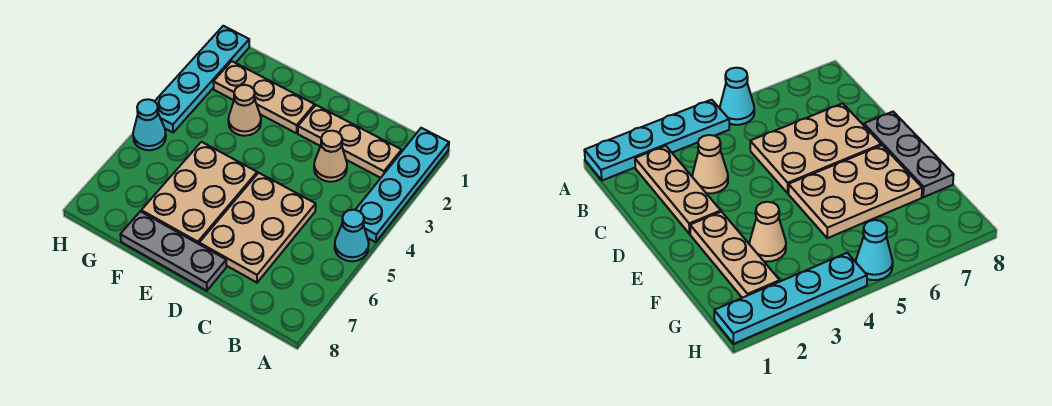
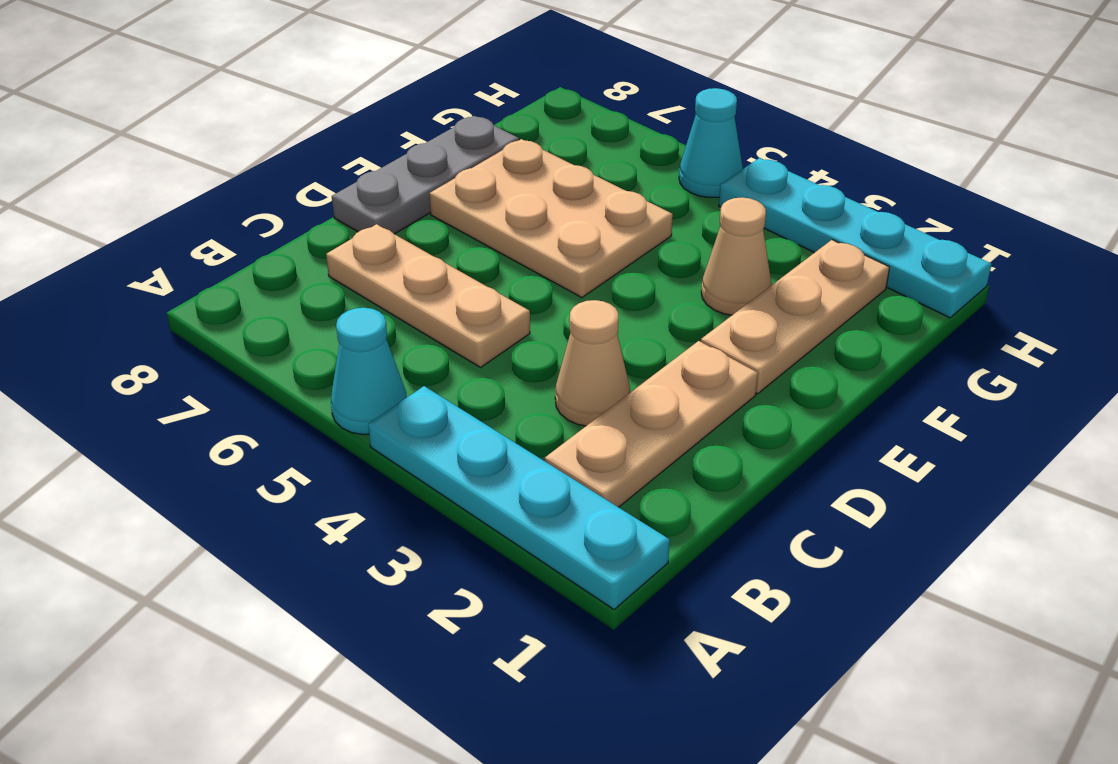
tan 2x3 plate [199,173,316,283] -> tan 1x3 plate [326,224,530,367]

